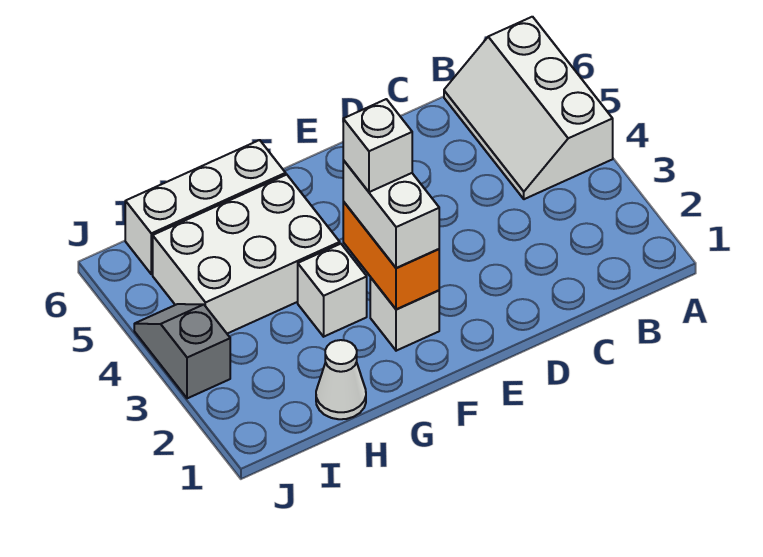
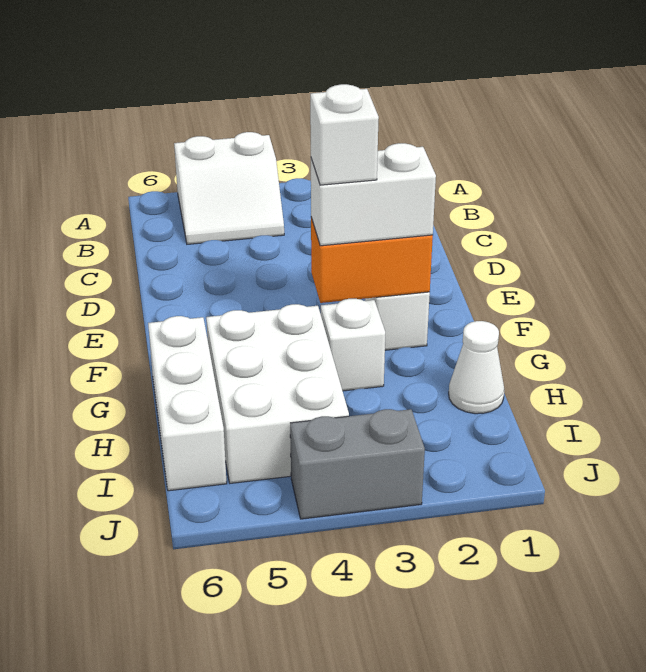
white 2x3 slope [444,17,613,199] -> white 2x2 slope [174,132,284,244]
grey 1x2 slope [134,304,230,398] -> grey 1x2 brick [290,409,425,519]

